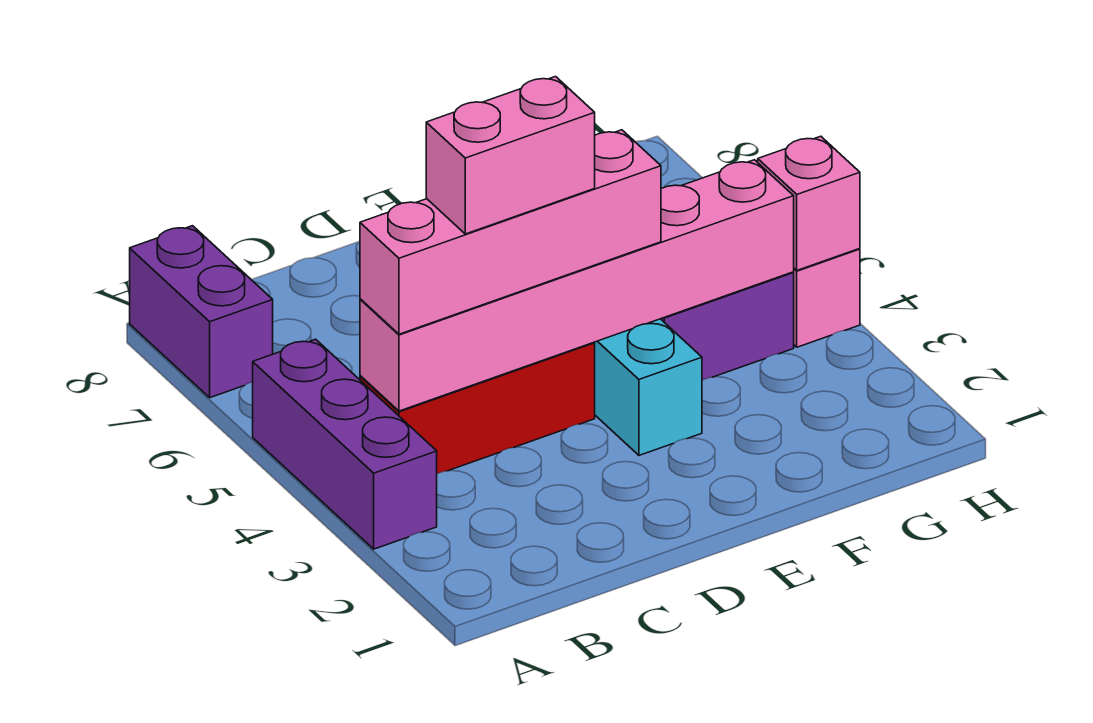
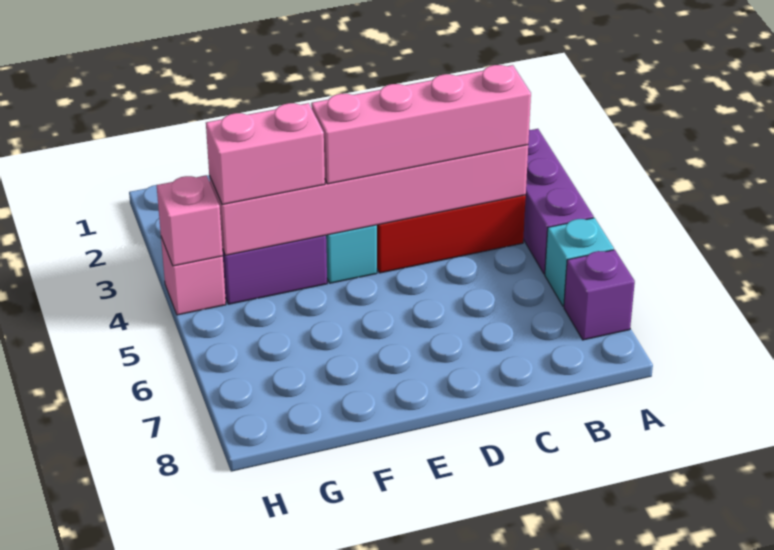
none -> cyan 1x1 brick [545,218,614,306]
purple 1x2 brick [130,226,273,398] -> purple 1x1 brick [564,250,635,340]
pink 1x2 brick [426,77,595,234] -> pink 1x2 brick moved to [206,103,325,205]

